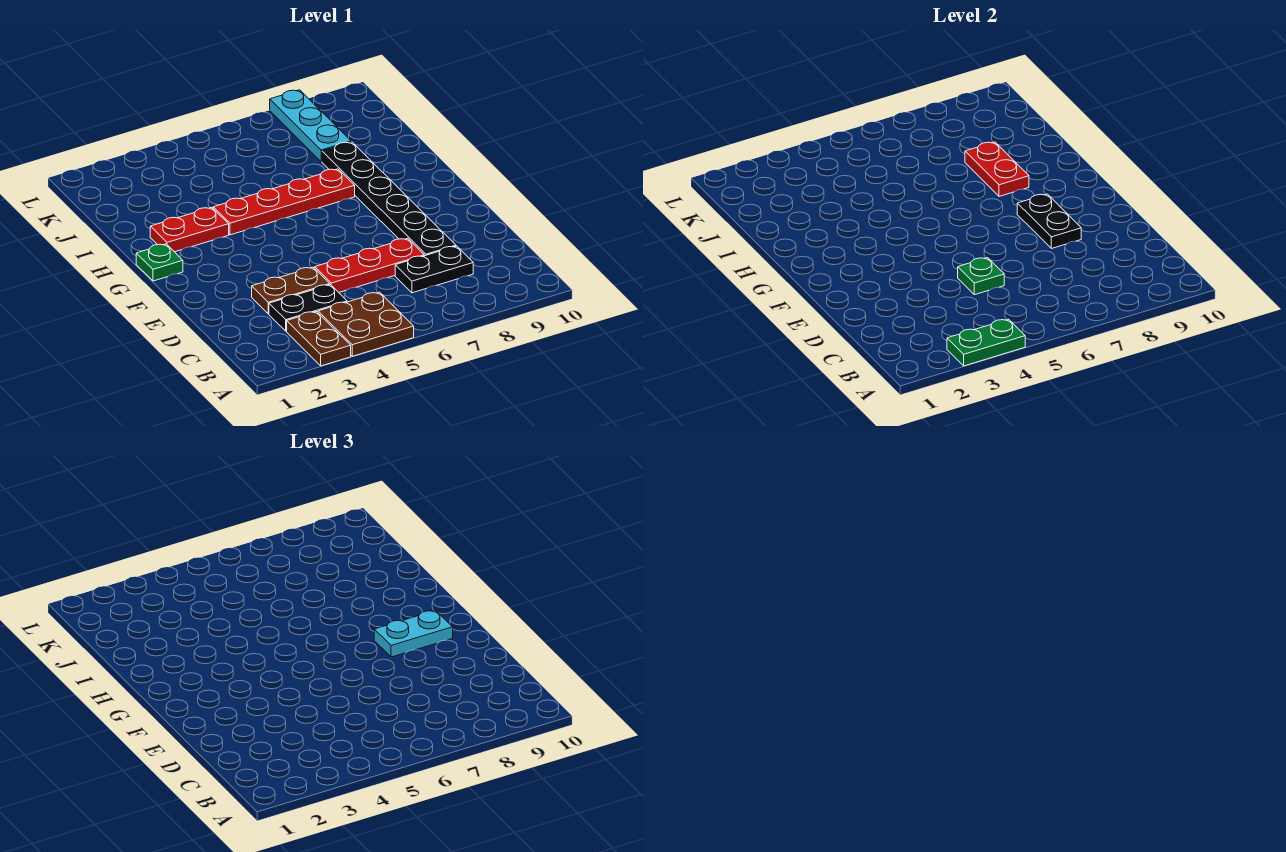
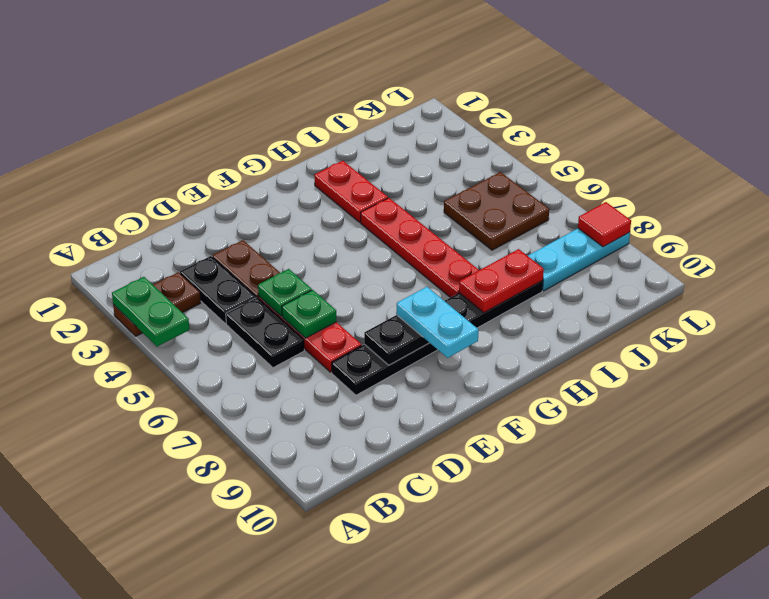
brown 2x2 plate [318,292,414,356] -> brown 2x2 plate moved to [444,172,549,250]
black 1x2 plate [395,246,473,293] -> black 1x2 plate moved to [226,298,304,368]
green 1x1 plate [136,244,183,281] -> green 1x1 plate moved to [282,290,336,338]
none -> red 1x1 tile [578,202,631,247]

